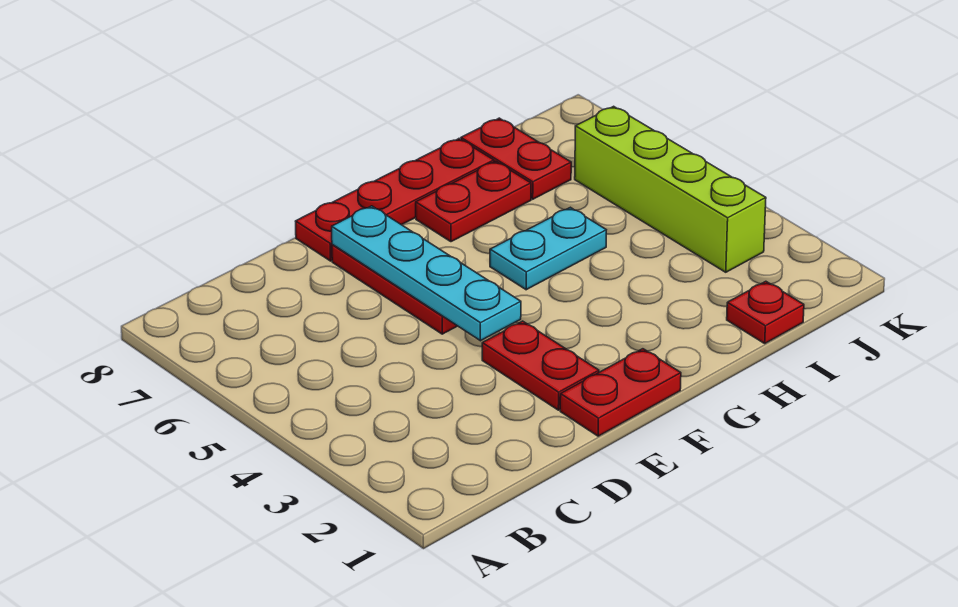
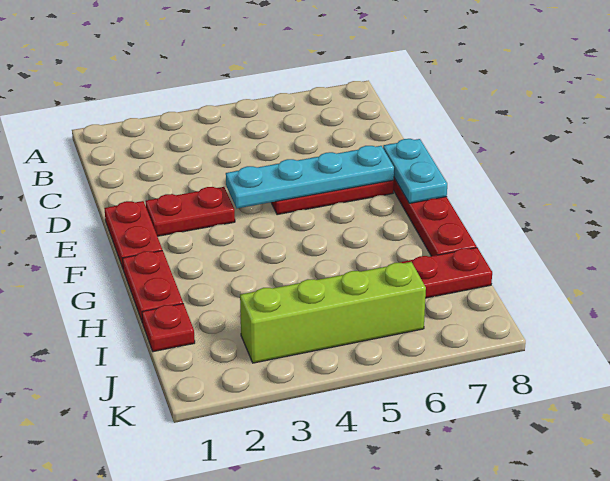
cyan 1x2 plate [490,207,606,290] -> cyan 1x2 plate moved to [383,139,447,203]
red 1x2 plate [416,161,531,242] -> red 1x2 plate moved to [123,250,183,323]

